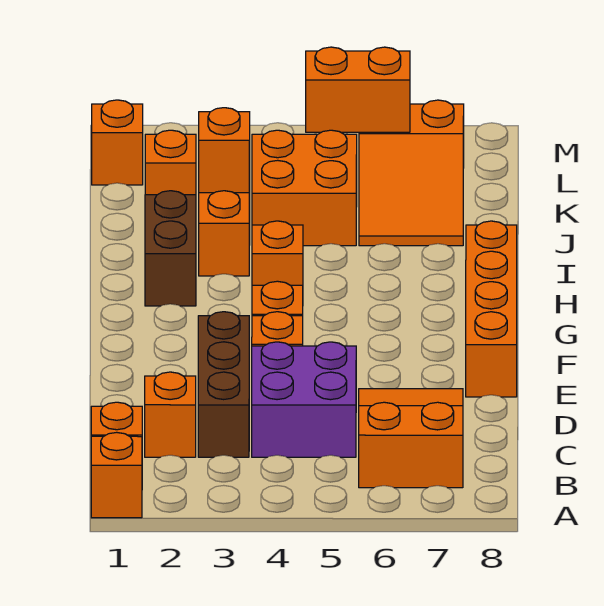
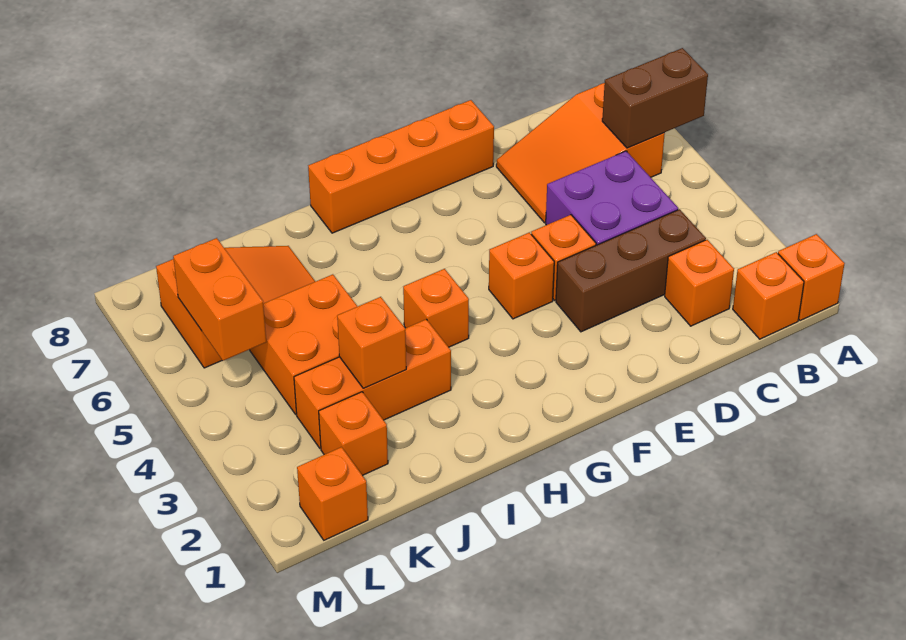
brown 1x2 brick [145,191,196,306] -> brown 1x2 brick moved to [602,48,708,148]

